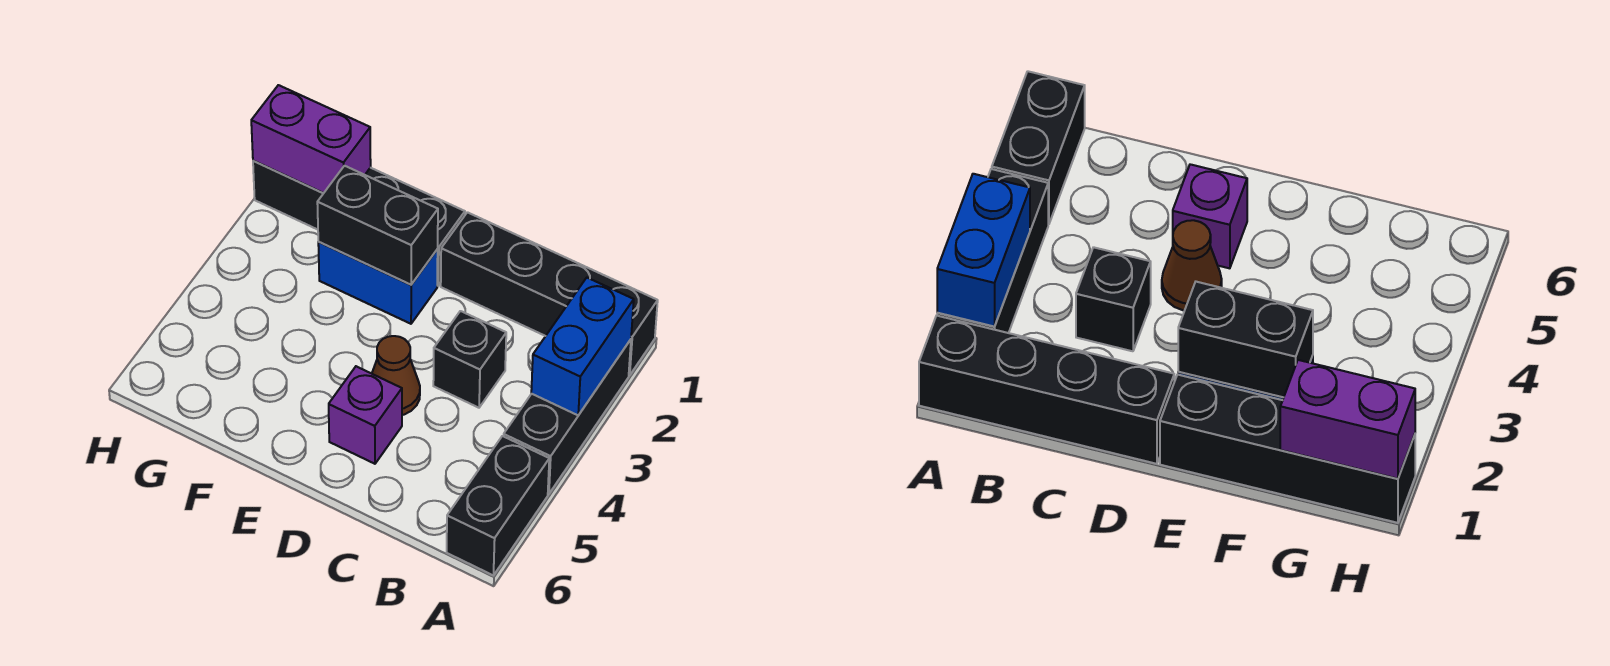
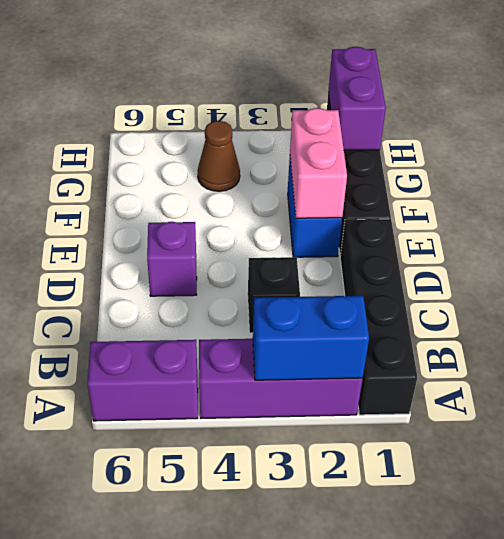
black 1x3 brick [504,340,631,494] -> purple 1x3 brick [199,339,363,418]
black 1x2 brick [447,436,549,575] -> purple 1x2 brick [88,340,198,421]
brown 1x1 cone [372,336,420,415] -> brown 1x1 cone moved to [198,121,240,191]
black 1x2 brick [317,166,438,285] -> pink 1x2 brick [290,108,347,218]

